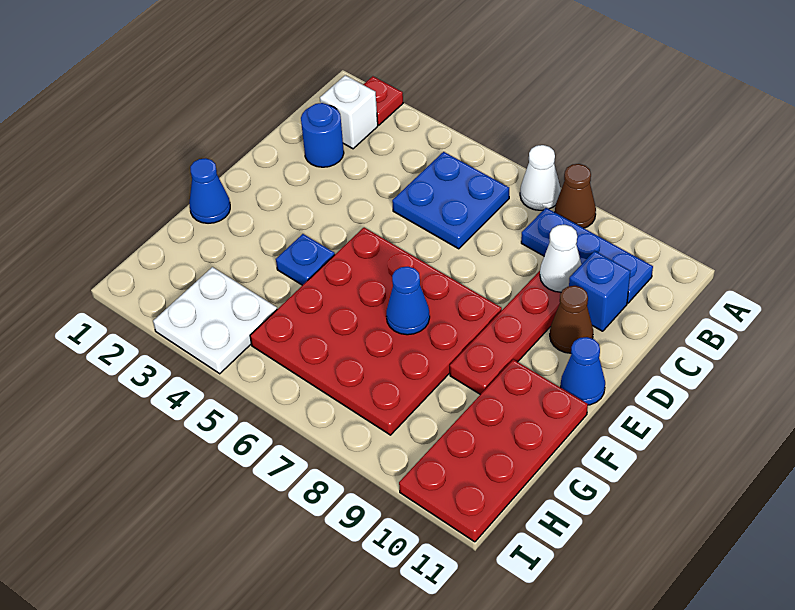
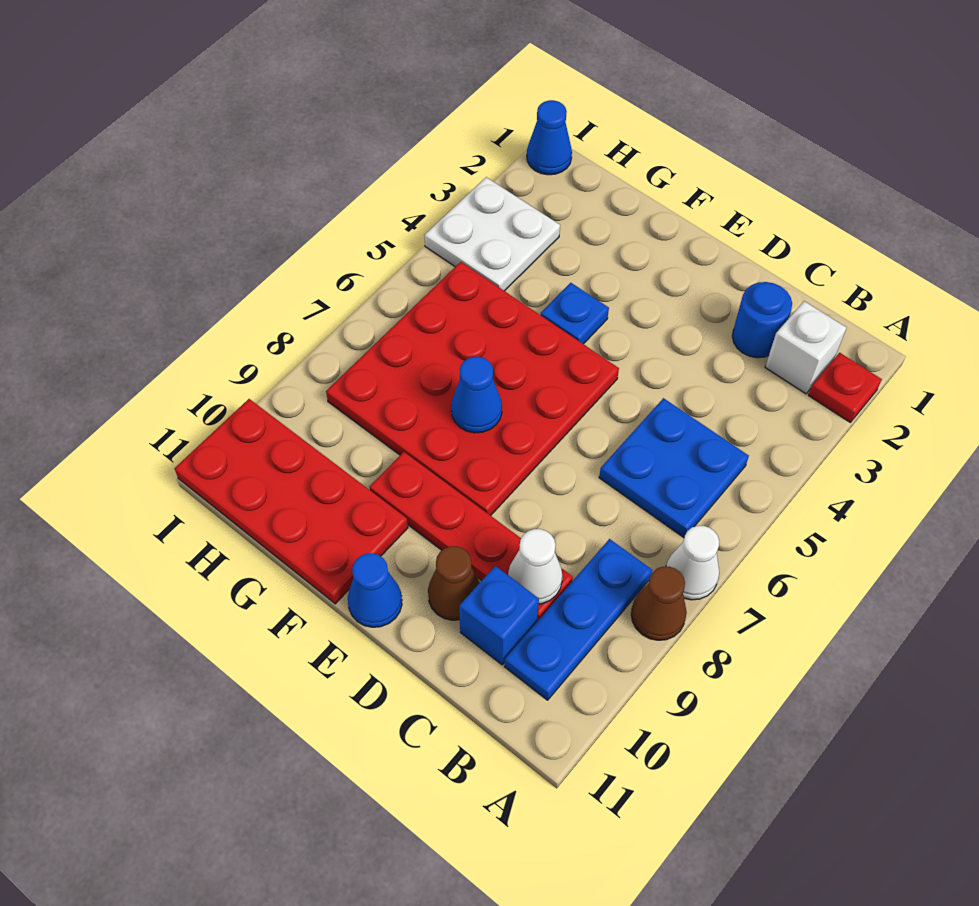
blue 1x1 cone [189,158,230,223] -> blue 1x1 cone moved to [527,100,572,175]

